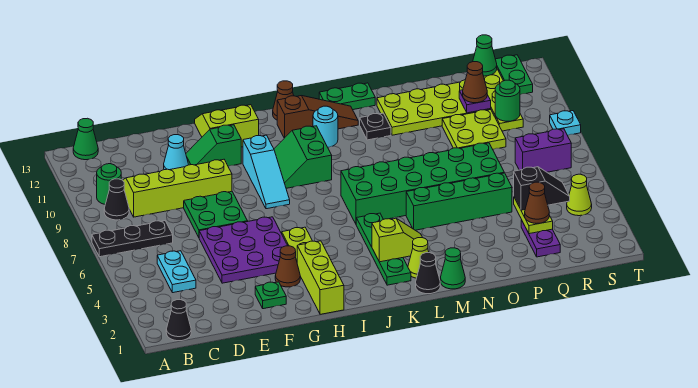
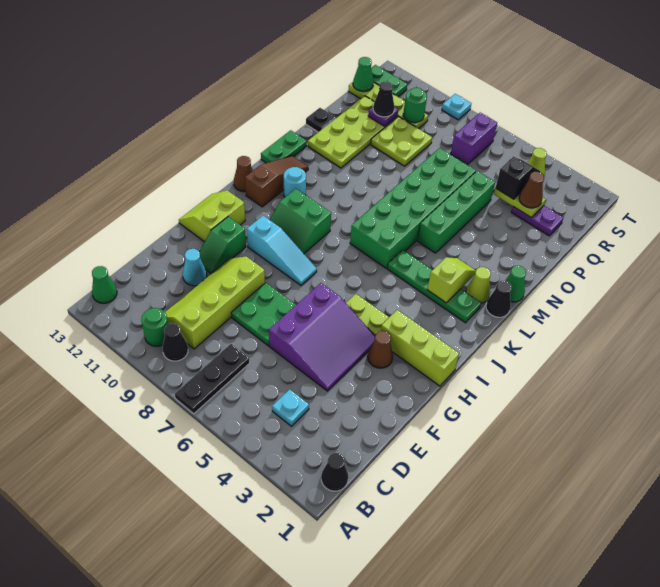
cyan 1x2 plate [157,251,196,293] -> cyan 1x1 plate [272,389,309,426]
purple 3x3 plate [199,217,288,283] -> purple 3x3 slope [269,283,375,391]
green 1x1 plate [255,282,286,309] -> none
black 1x1 plate [360,113,391,140] -> black 1x1 plate moved to [306,108,336,132]
brown 1x1 cone [463,62,487,103] -> black 1x1 cone [373,82,394,117]

